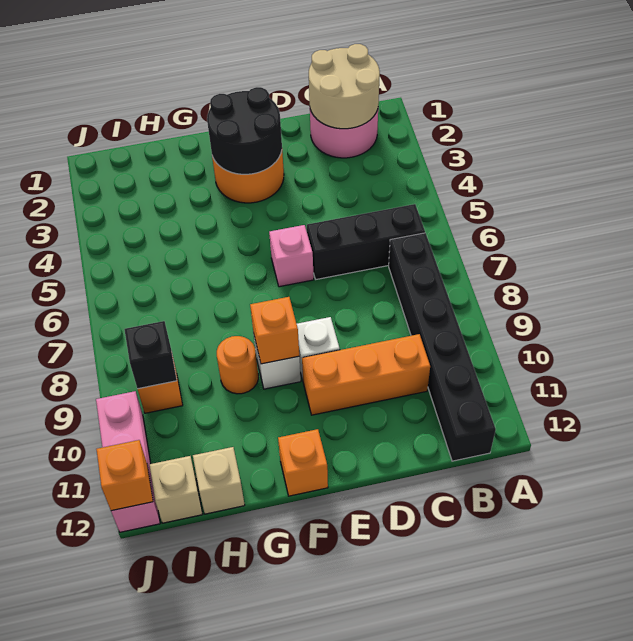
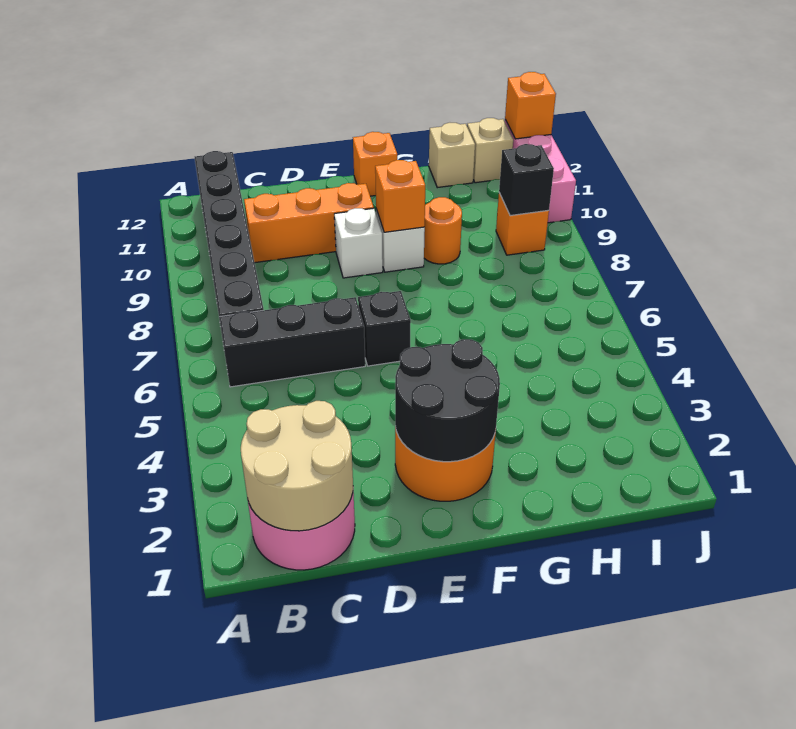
pink 1x1 brick [269,225,314,287] -> black 1x1 brick [358,291,411,366]

